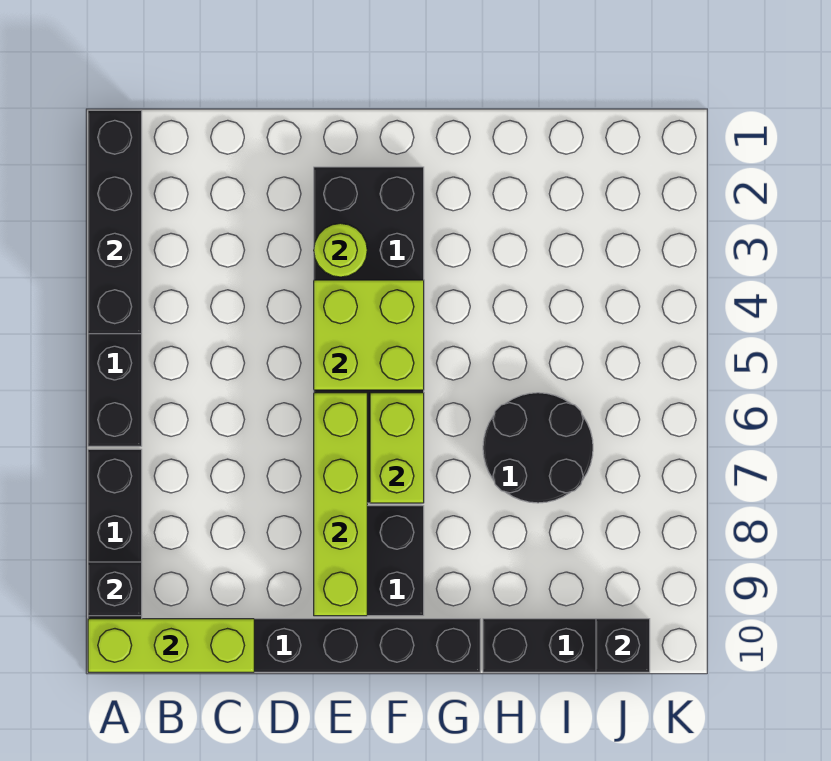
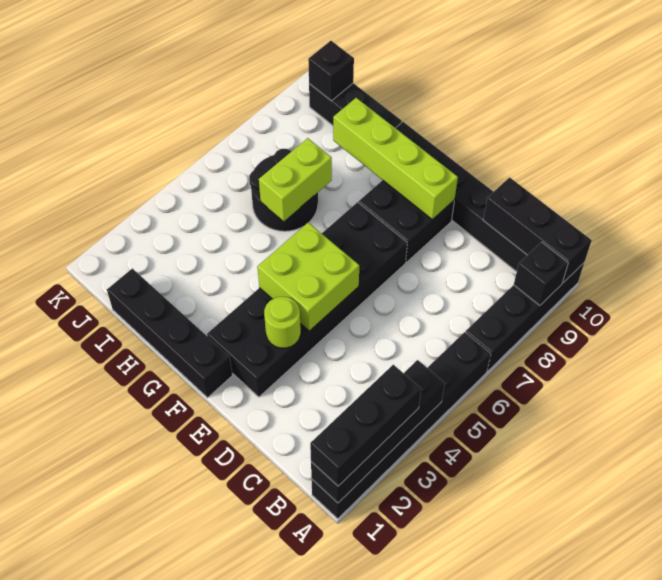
none -> black 1x3 brick [310,365,421,486]
lime 1x3 brick [88,619,254,672] -> black 1x3 brick [483,177,592,283]
lime 1x4 brick [314,393,367,616] -> lime 1x4 brick turned to [333,98,458,220]
none -> black 1x4 brick [107,268,232,398]
lime 1x2 brick [370,393,424,503] -> lime 1x2 brick moved to [259,138,332,221]

